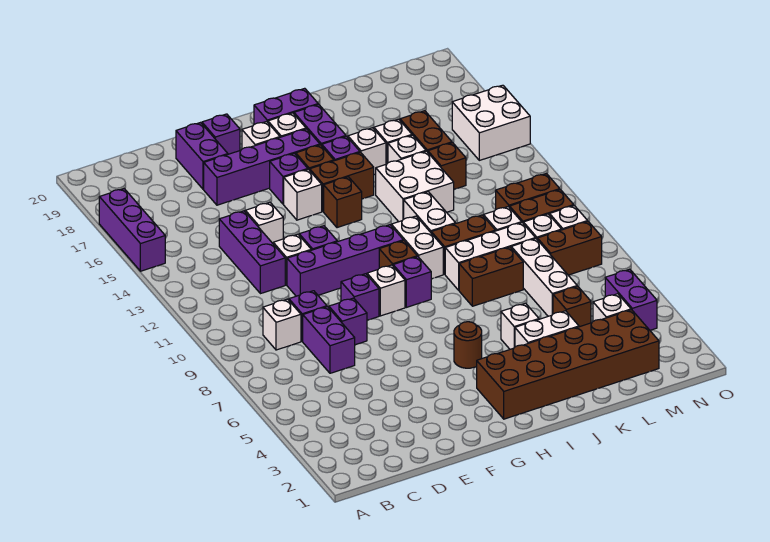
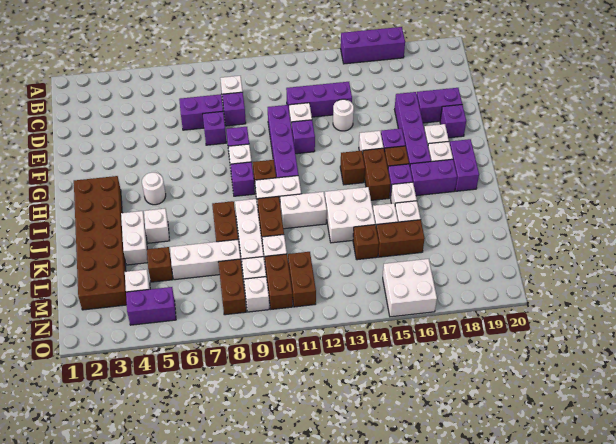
white 1x1 brick [245,202,283,243] -> white 1x1 round brick [333,99,354,131]
brown 1x1 round brick [454,322,482,368] -> white 1x1 round brick [142,172,166,205]

